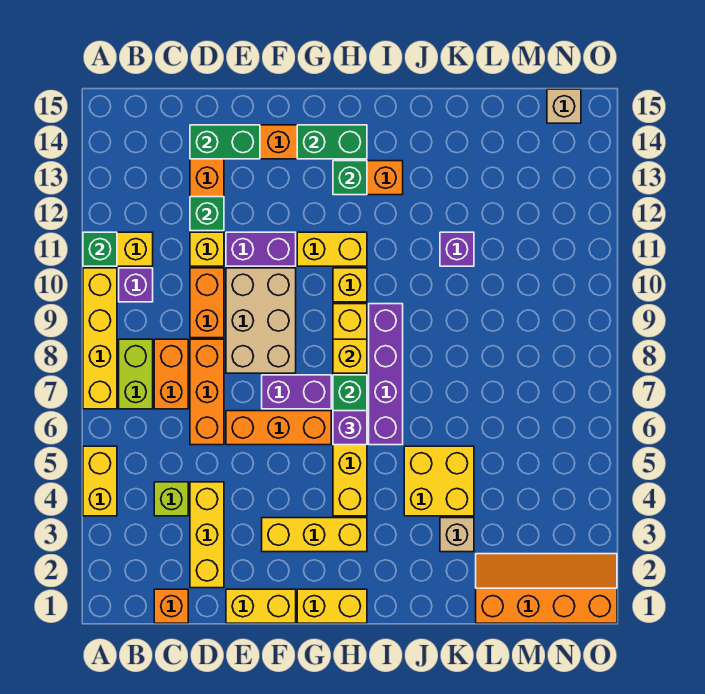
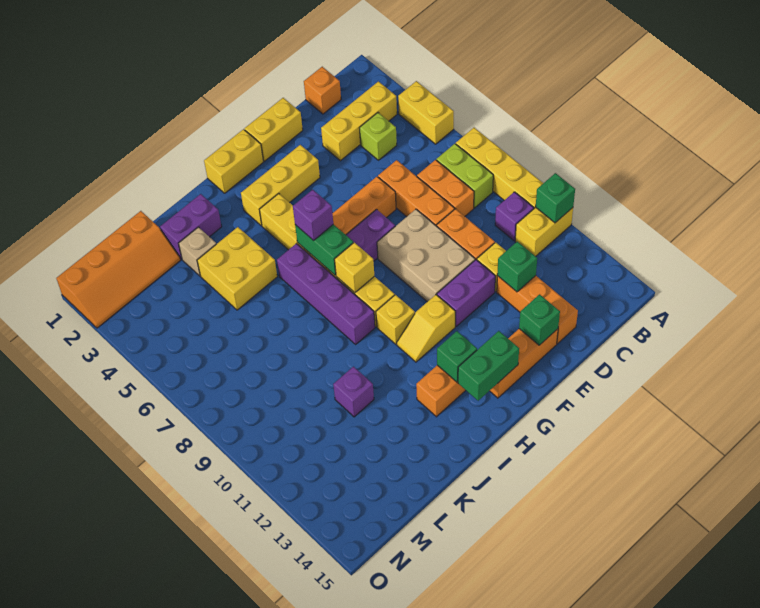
yellow 1x3 brick [190,482,224,588] -> yellow 1x3 brick turned to [321,81,397,161]
green 1x2 brick [190,125,260,159] -> green 1x1 brick [519,294,560,345]
yellow 1x2 brick [297,232,367,266] -> yellow 1x2 slope [397,295,455,362]
none -> purple 1x2 brick [160,194,222,259]
tan 1x1 brick [547,89,581,123] -> none

